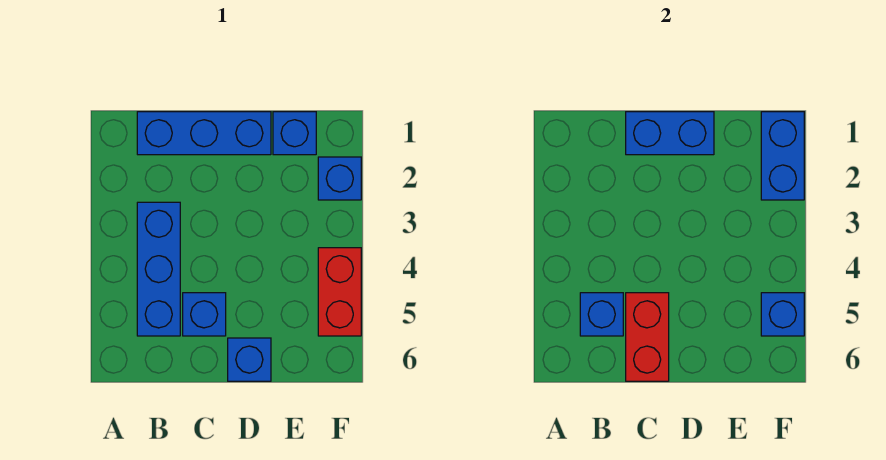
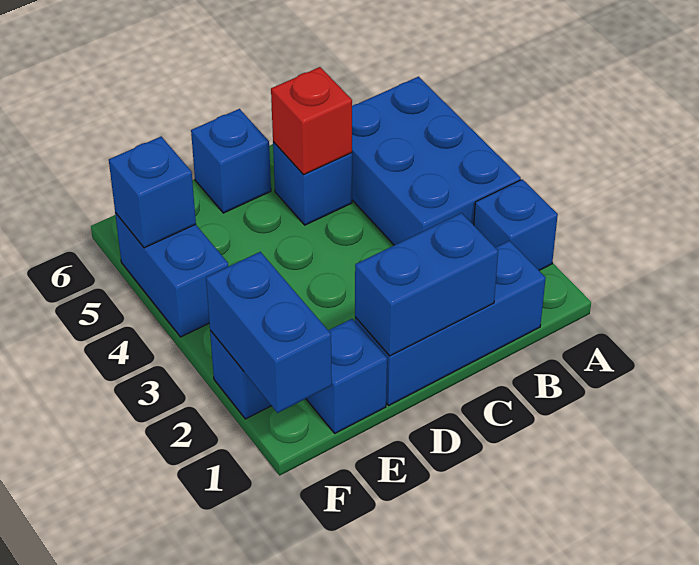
blue 1x3 brick [137,202,180,336] -> blue 2x3 brick [352,77,521,245]
blue 1x1 brick [580,293,623,336] -> blue 1x1 brick moved to [474,179,558,270]
red 1x2 brick [626,293,669,381] -> red 1x1 brick [271,67,352,174]
red 1x2 brick [318,248,361,336] -> blue 1x2 brick [115,213,228,337]

